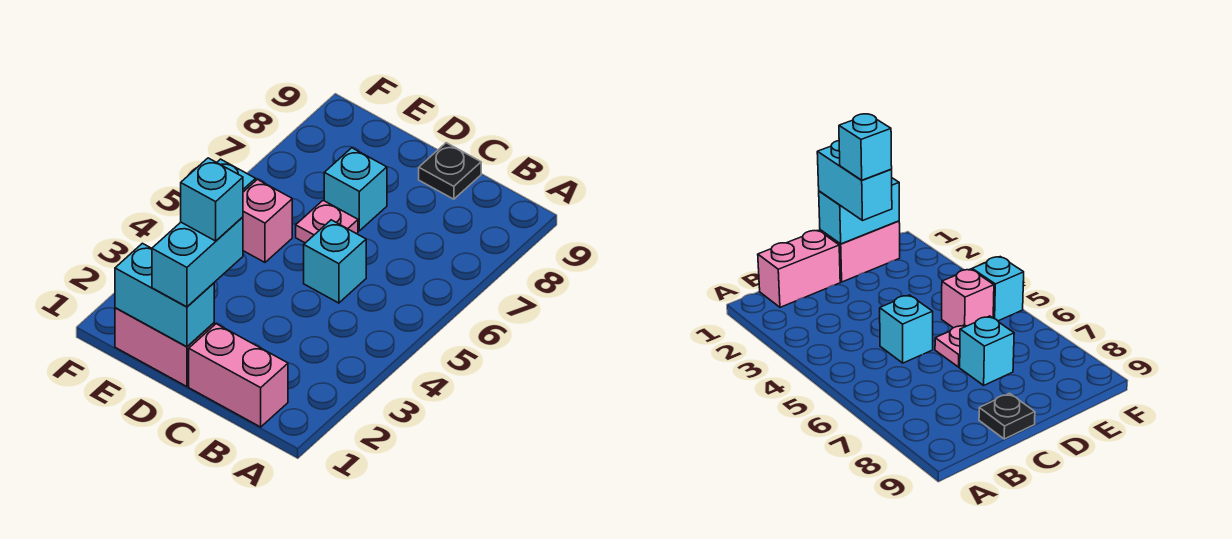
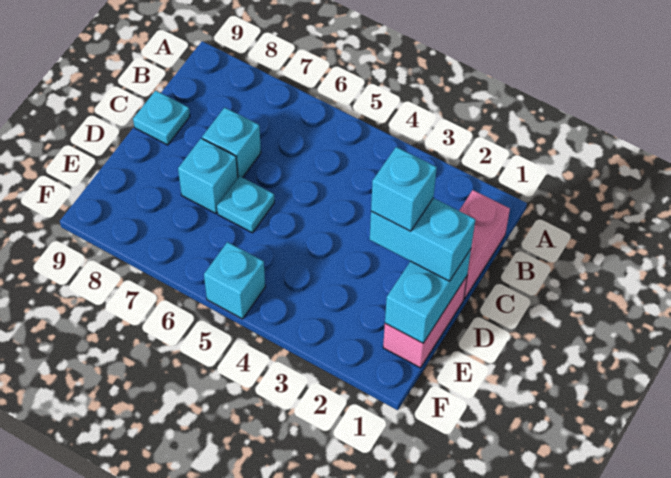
cyan 1x1 brick [304,220,366,303] -> cyan 1x1 brick moved to [202,107,261,178]
black 1x1 plate [419,143,481,199] -> cyan 1x1 plate [133,91,190,145]
pink 1x1 plate [296,200,358,243] -> cyan 1x1 plate [217,176,274,233]
pink 1x1 brick [243,180,292,262] -> none

